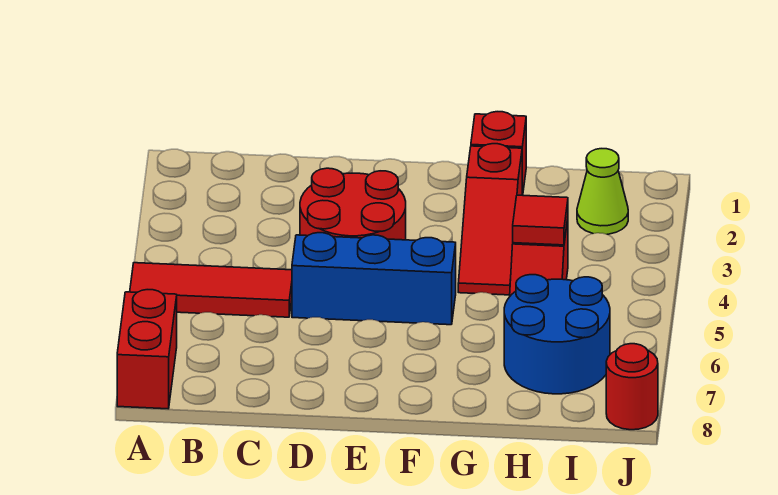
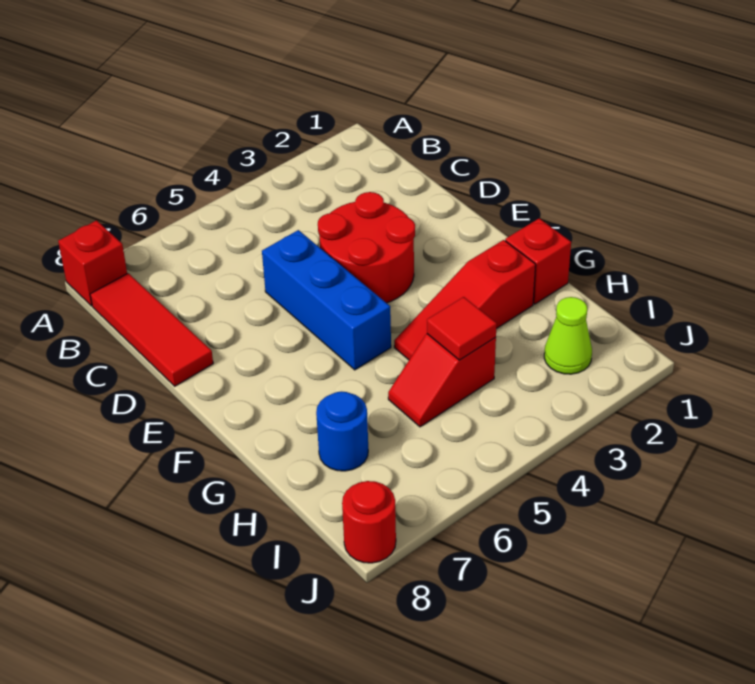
red 1x3 tile [130,263,292,317] -> red 1x3 tile moved to [90,273,213,386]
red 1x2 brick [117,290,177,409] -> red 1x1 brick [58,220,127,306]
blue 2x2 round brick [504,275,610,394] -> blue 1x1 round brick [316,391,368,471]

